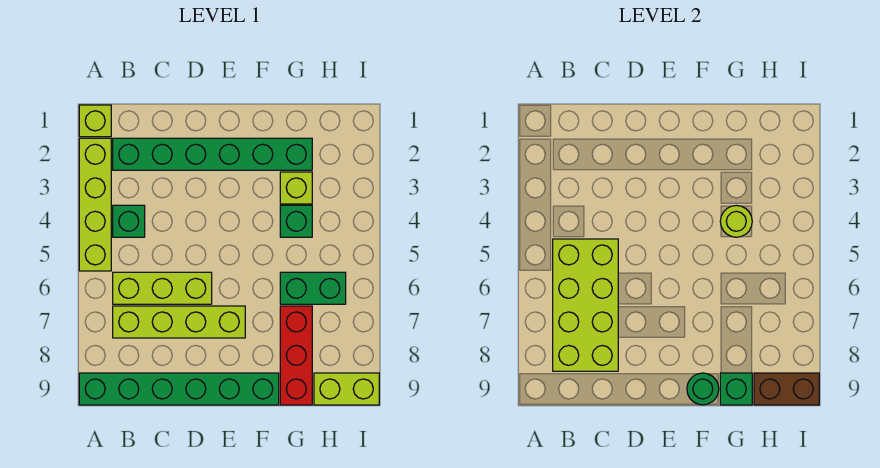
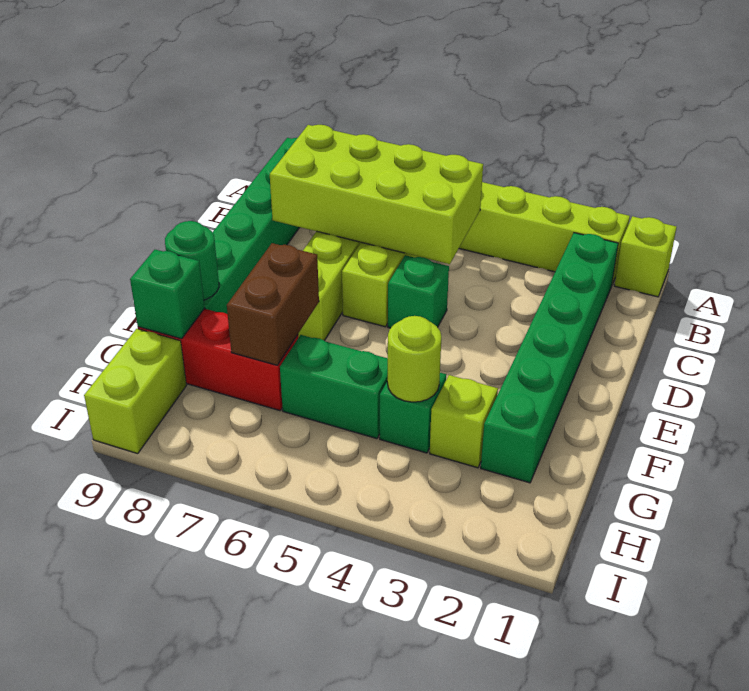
green 1x1 brick [113,205,145,237] -> green 1x1 brick moved to [388,255,449,328]
green 1x2 brick [280,272,346,304] -> green 1x2 brick turned to [280,335,388,439]
brown 1x2 brick [754,373,819,405] -> brown 1x2 brick moved to [227,243,319,365]

